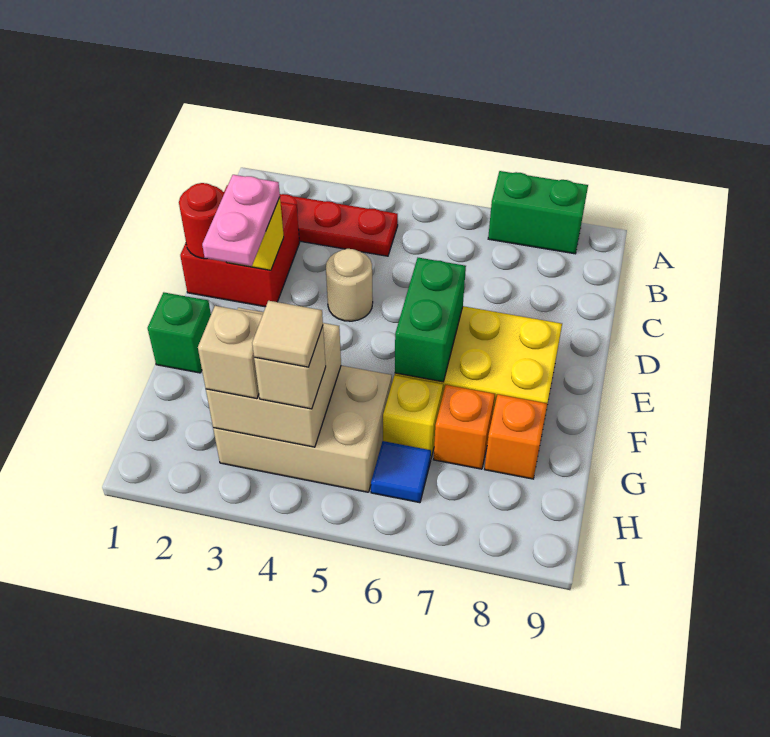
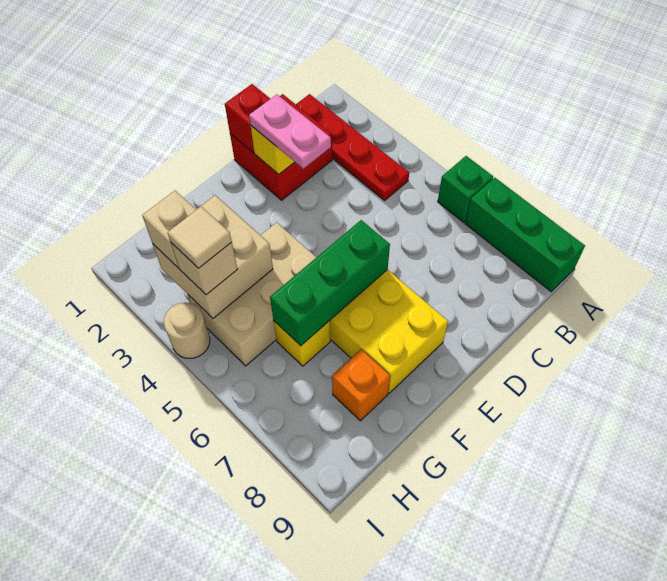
green 1x2 brick [488,171,588,254] -> green 1x3 brick [465,178,585,292]
red 1x1 round brick [179,183,224,259] -> red 1x1 brick [225,84,270,153]
pink 1x2 plate [202,175,280,266] -> pink 1x2 plate turned to [249,95,331,169]
tan 1x1 round brick [326,249,373,321] -> tan 1x1 round brick moved to [164,303,210,358]
green 1x2 brick [395,258,466,382] -> green 1x3 brick [270,220,390,346]
green 1x1 brick [148,292,211,373] -> green 1x1 brick moved to [438,156,493,223]
tan 2x3 brick [213,366,392,492] -> tan 2x3 brick turned to [188,222,316,366]
orange 1x1 brick [434,385,495,469] -> none
blue 1x1 tile [371,441,431,503] -> none

